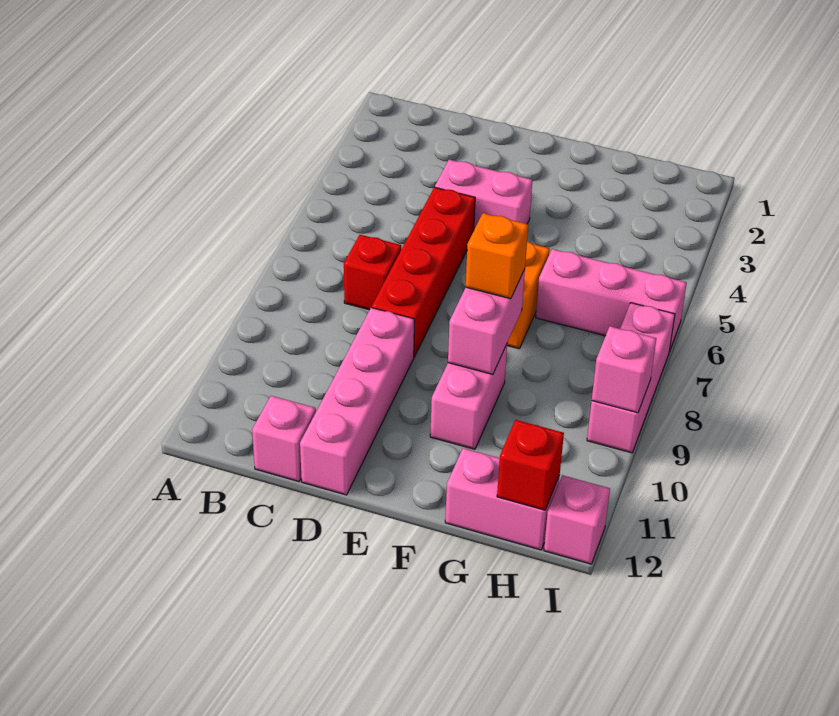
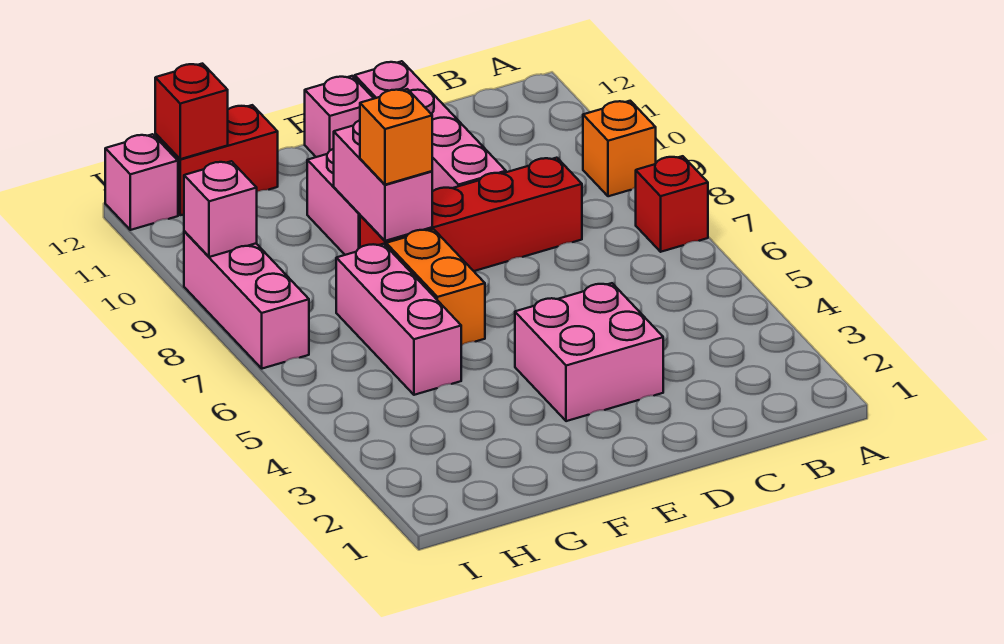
none -> orange 1x1 brick [583,101,656,196]
red 1x1 brick [344,235,401,310] -> red 1x1 brick moved to [636,156,708,252]
pink 1x1 brick [252,396,316,481] -> pink 1x1 brick moved to [305,76,374,157]
pink 1x2 brick [435,160,532,229] -> pink 2x2 brick [515,283,663,421]
red 1x4 brick [372,187,475,357] -> red 1x4 brick turned to [360,158,582,271]
pink 1x3 brick [536,249,687,352] -> pink 1x3 brick turned to [336,244,461,395]
pink 1x2 brick [445,448,560,550] -> red 1x2 brick [155,105,278,215]

